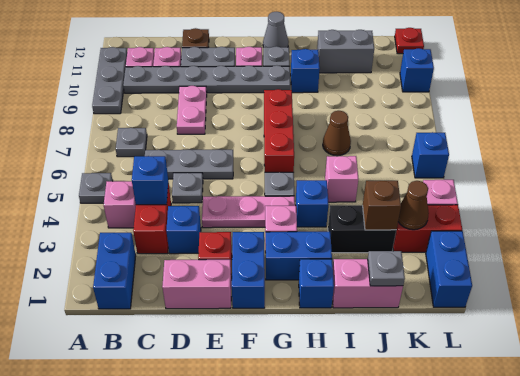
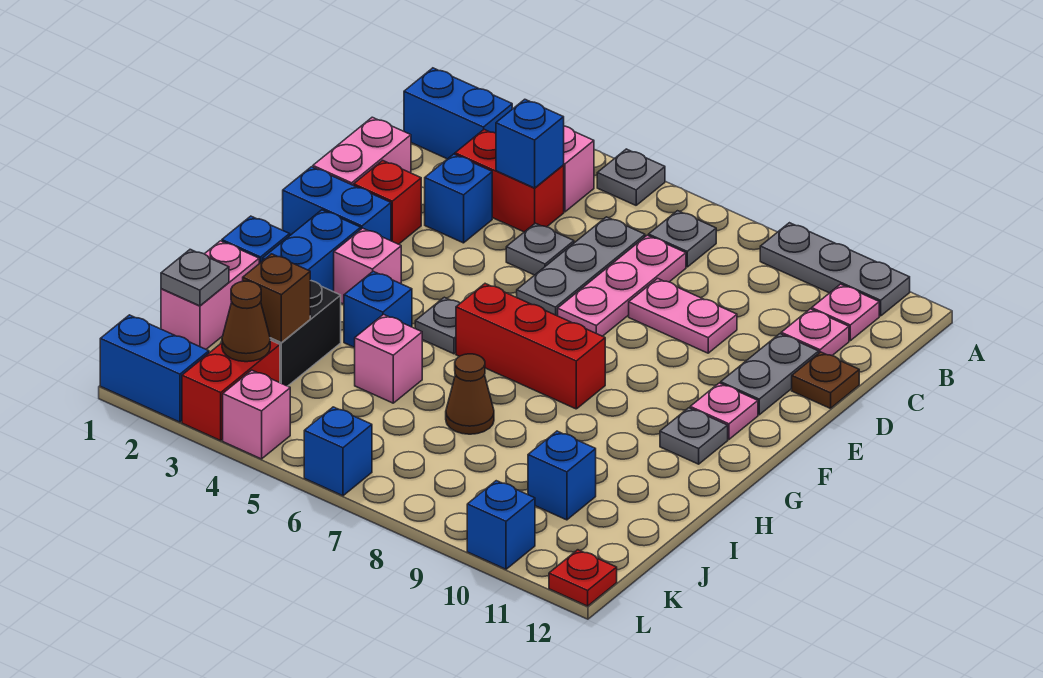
grey 1x6 plate [123,65,290,93] -> none
pink 1x3 plate [202,196,295,228] -> pink 1x3 plate moved to [558,235,686,336]
grey 1x1 cone [263,12,289,47] -> none
blue 1x1 brick [291,49,320,93] -> blue 1x1 brick moved to [528,431,596,520]
grey 1x2 brick [317,30,374,73] -> none

